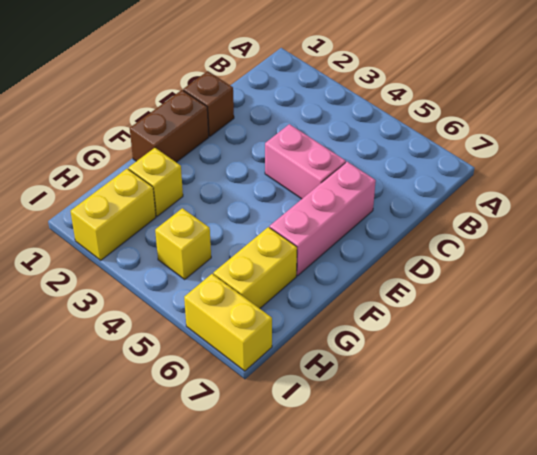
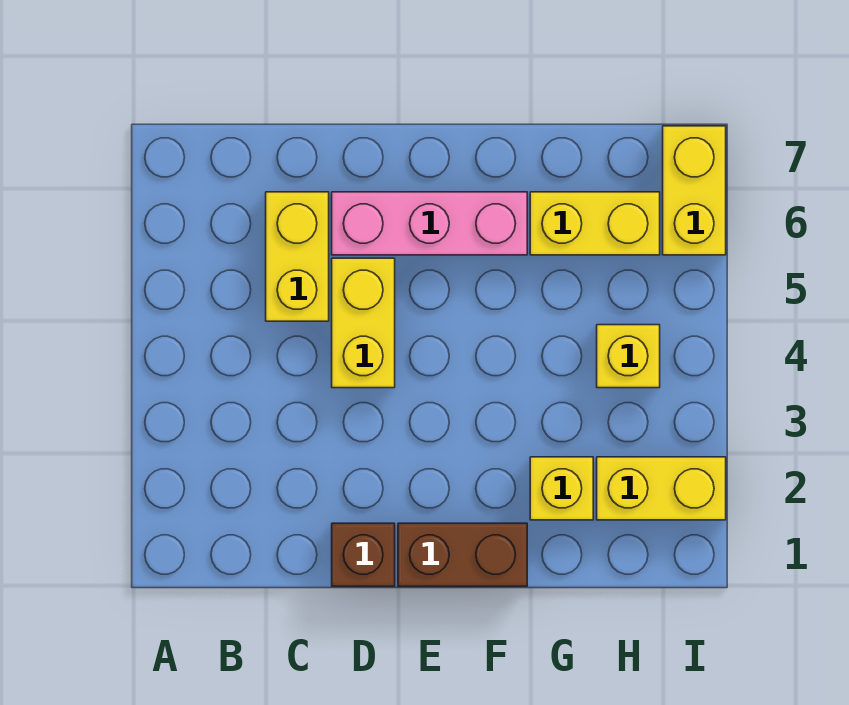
none -> yellow 1x2 brick [266,192,329,321]
pink 1x2 brick [265,124,346,199] -> yellow 1x2 brick [332,258,395,388]

